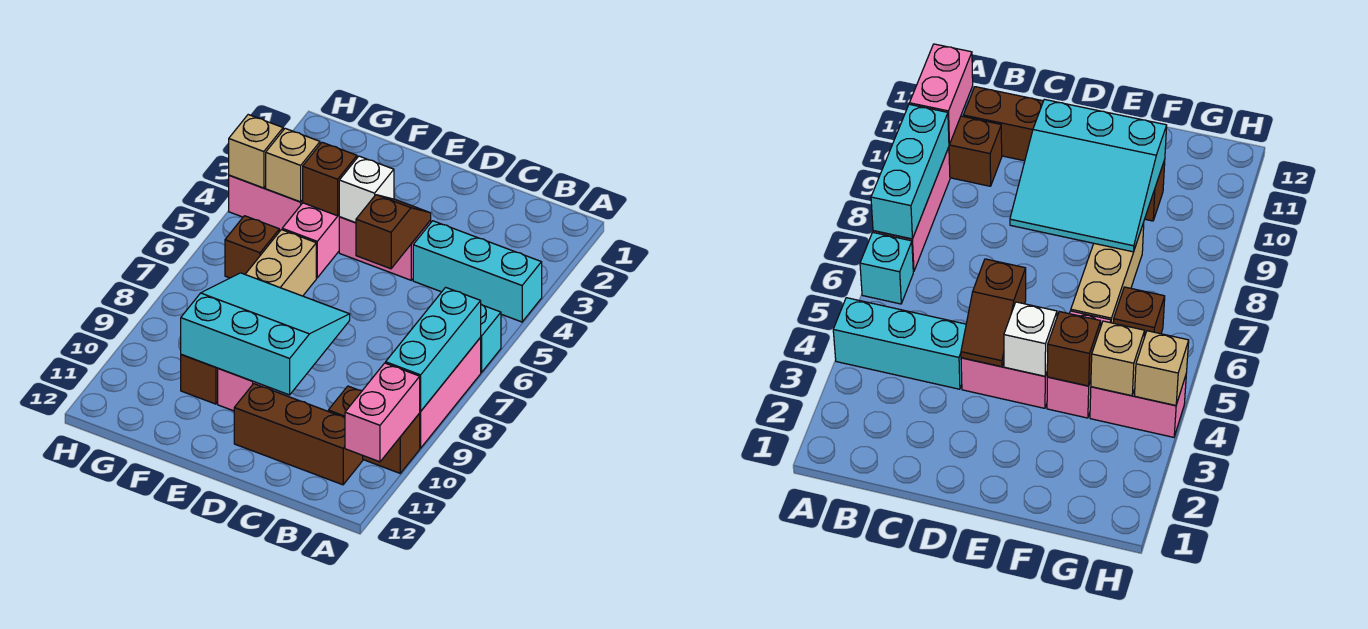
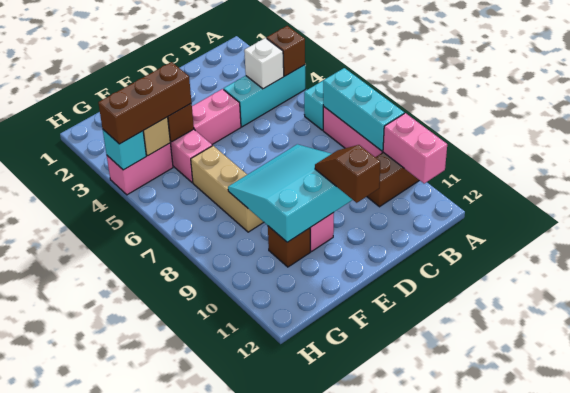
brown 1x3 brick [234,384,363,485] -> brown 1x3 brick moved to [98,62,192,144]
brown 1x2 slope [356,195,431,269] -> brown 1x2 slope moved to [315,145,380,203]
white 1x1 brick [339,156,394,223] -> white 1x1 brick moved to [244,38,284,89]
brown 1x1 brick [225,216,279,278] -> brown 1x1 brick moved to [267,26,305,76]
tan 1x1 brick [229,115,283,188] -> cyan 1x1 brick [103,130,146,170]

